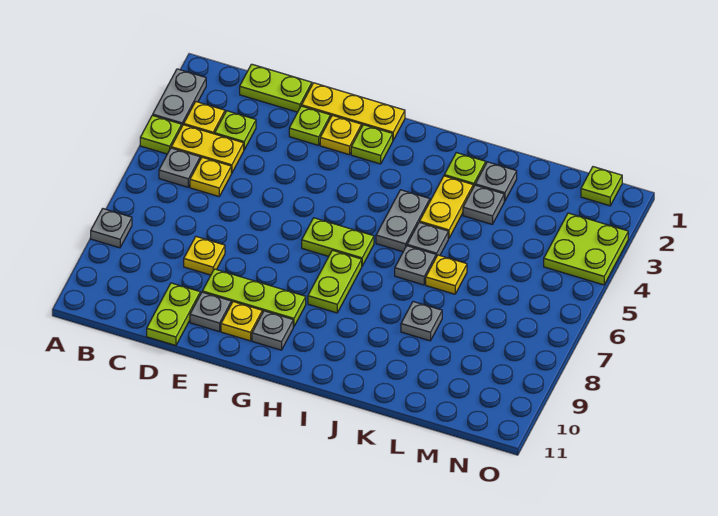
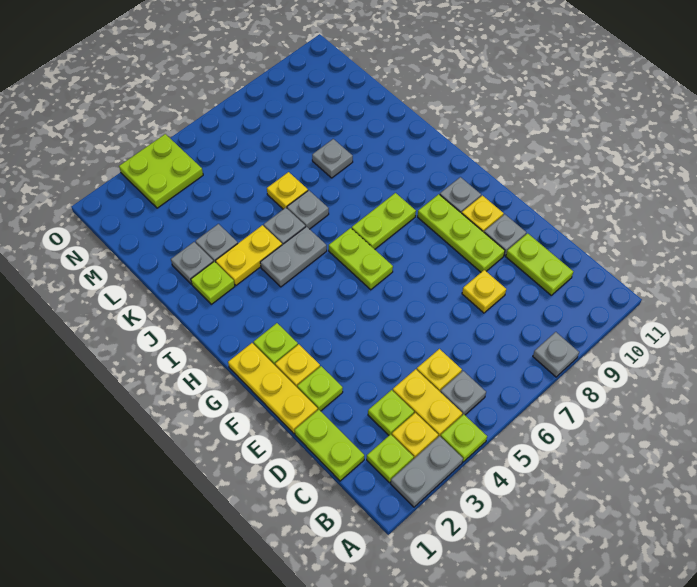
lime 1x2 plate [147,283,200,346] -> lime 1x2 plate turned to [506,233,573,295]
lime 1x1 plate [581,167,622,206] -> lime 1x1 plate moved to [367,434,414,483]

